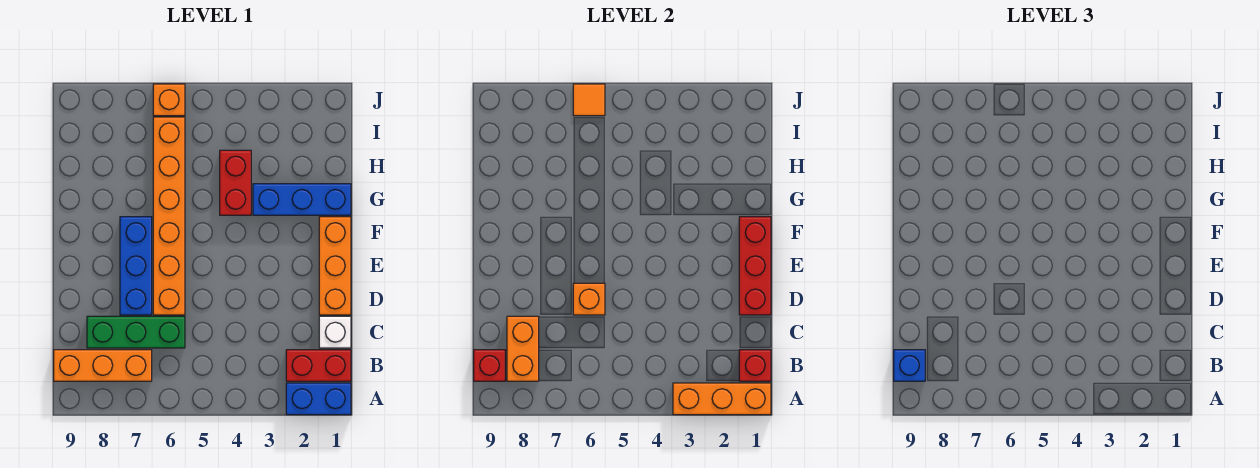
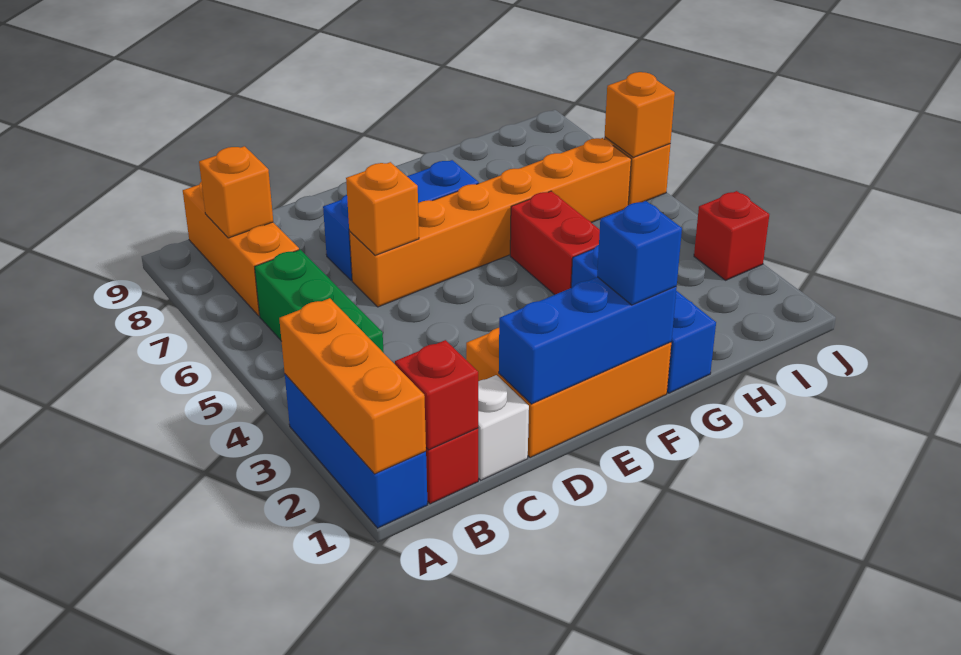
blue 1x2 brick [286,383,351,415] -> blue 1x3 brick [285,374,428,528]
orange 1x2 brick [507,316,539,381] -> orange 1x1 brick [199,146,273,238]
red 1x1 brick [474,350,505,381] -> red 1x1 brick moved to [694,191,769,280]
blue 1x1 brick [894,350,925,381] -> blue 1x1 brick moved to [597,201,682,305]
green 1x3 brick [87,316,185,348] -> green 1x3 brick moved to [255,250,384,353]
orange 1x3 brick [319,217,351,315] -> orange 2x3 brick [466,328,671,458]
red 1x3 brick [739,217,771,315] -> blue 1x3 brick [499,277,677,404]
red 1x2 brick [220,150,251,215] -> red 1x2 brick turned to [510,191,600,295]
orange 1x1 tile [573,84,605,116] -> orange 1x1 brick [605,72,675,157]

